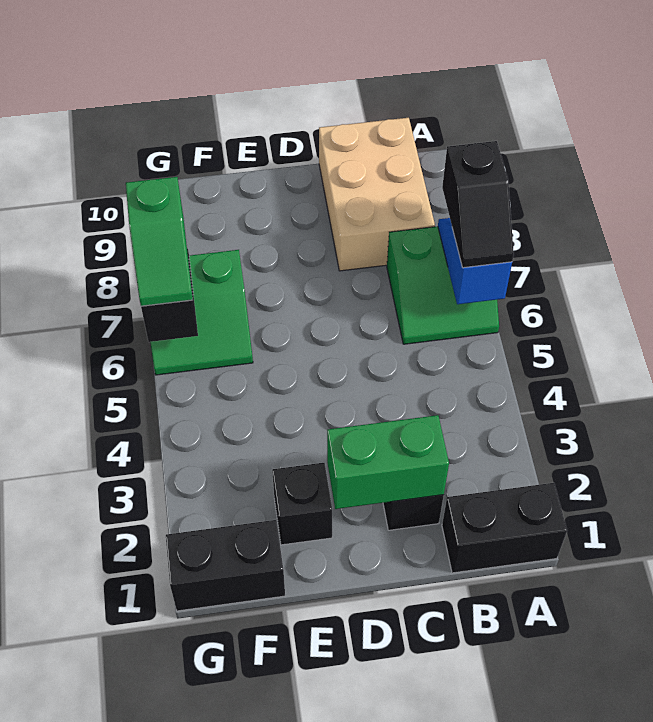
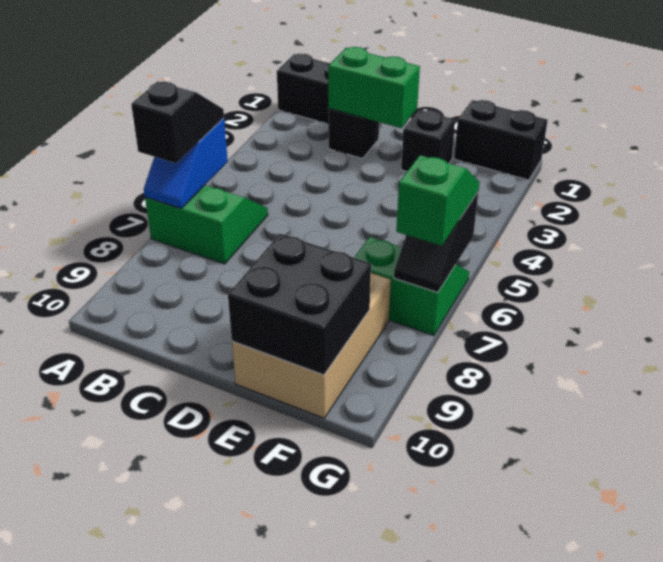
tan 2x3 brick [319,118,435,271] -> tan 2x3 brick moved to [232,273,391,418]
none -> black 2x2 brick [228,234,371,375]

